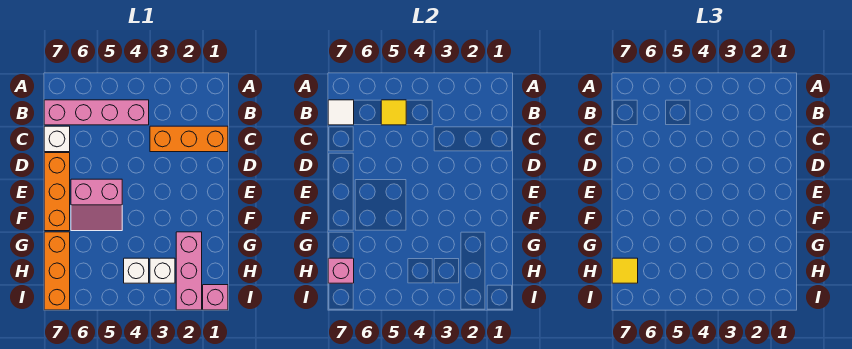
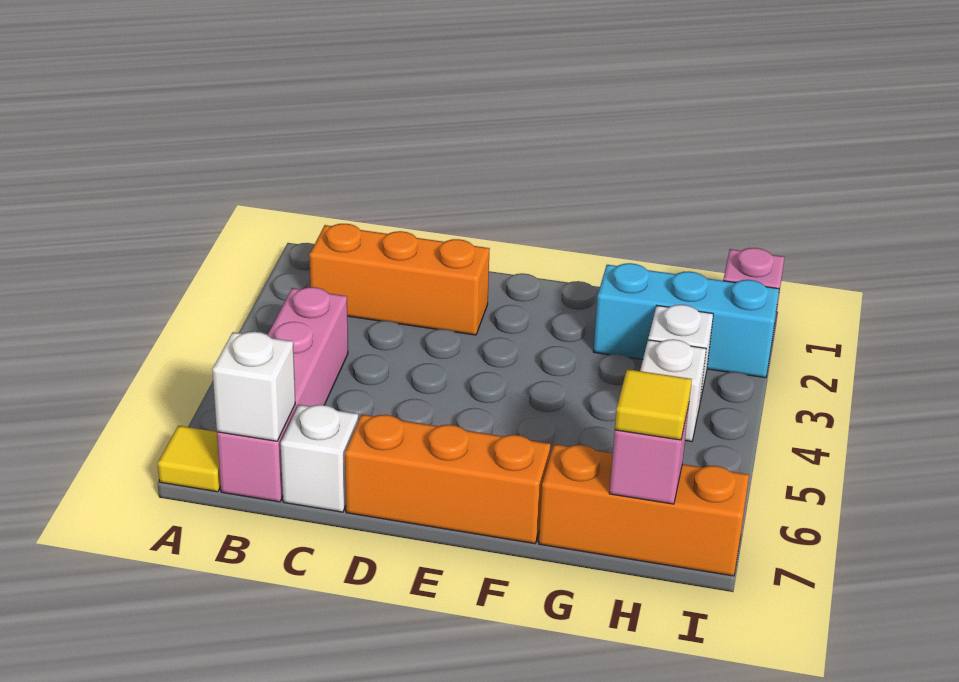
yellow 1x1 tile [381,100,406,125] -> yellow 1x1 tile moved to [158,426,221,492]
white 1x1 tile [328,100,354,125] -> white 1x1 brick [212,332,295,441]
orange 1x3 brick [150,126,228,152] -> orange 1x3 brick turned to [309,224,490,335]
pink 2x2 slope [71,179,122,231] -> none
pink 1x3 brick [176,232,202,310] -> cyan 1x3 brick [593,263,779,378]

